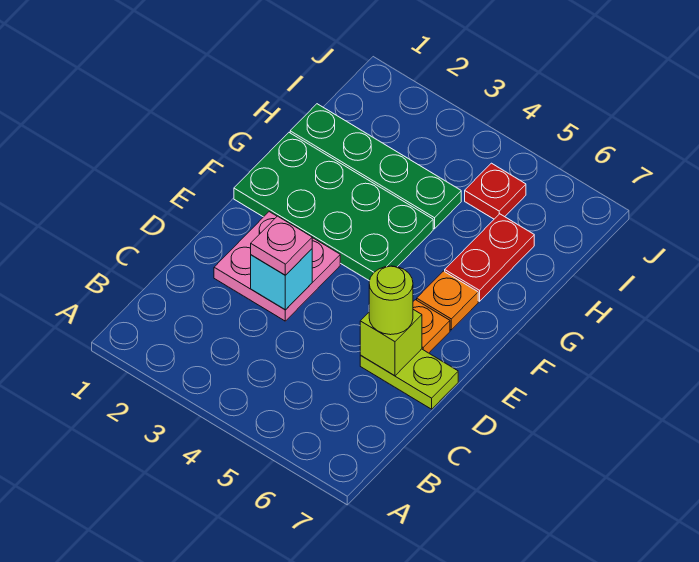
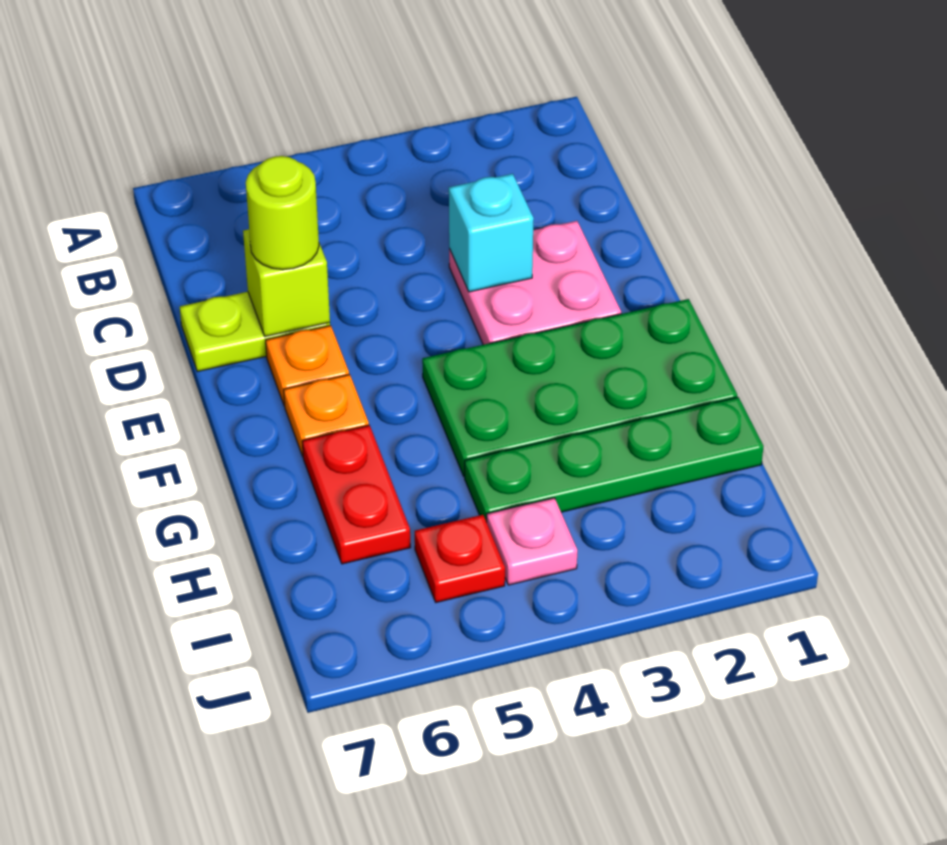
pink 1x1 plate [251,216,312,275] -> pink 1x1 plate moved to [487,498,577,585]

